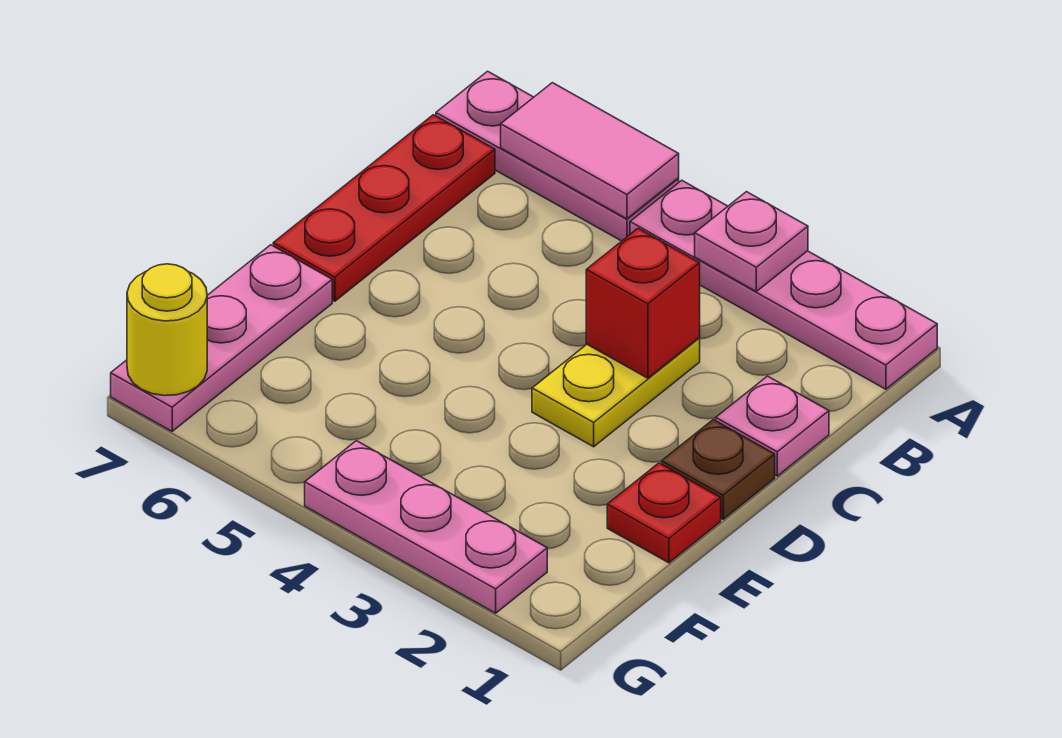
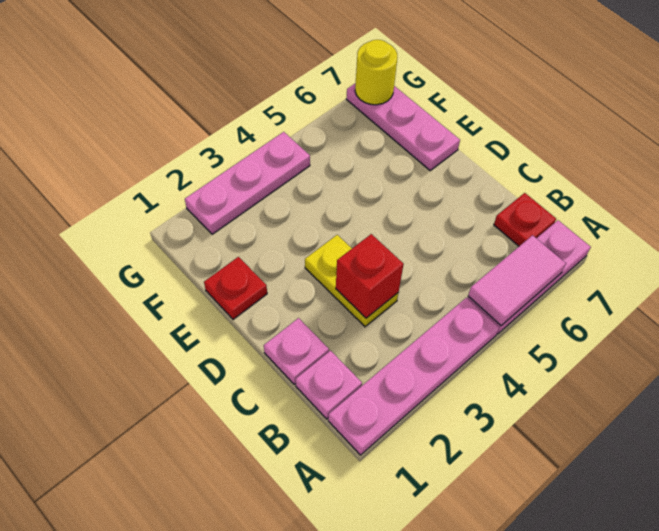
pink 1x1 plate [695,192,808,291] -> pink 1x1 plate moved to [295,351,362,419]
red 1x3 plate [273,115,495,301] -> red 1x1 plate [494,193,556,246]
brown 1x1 plate [662,420,775,519] -> none

